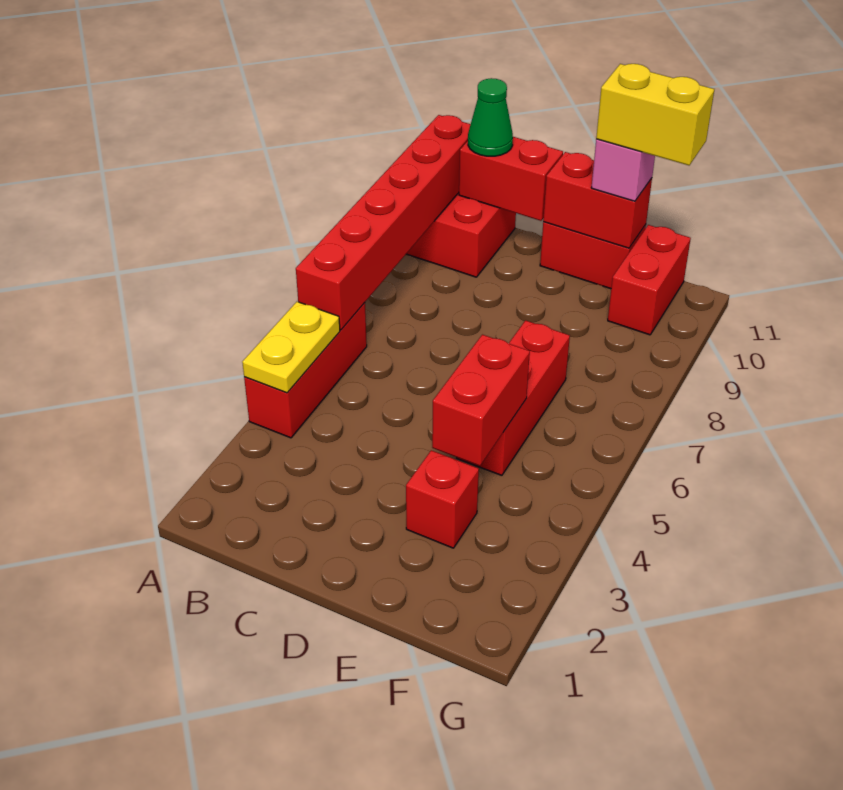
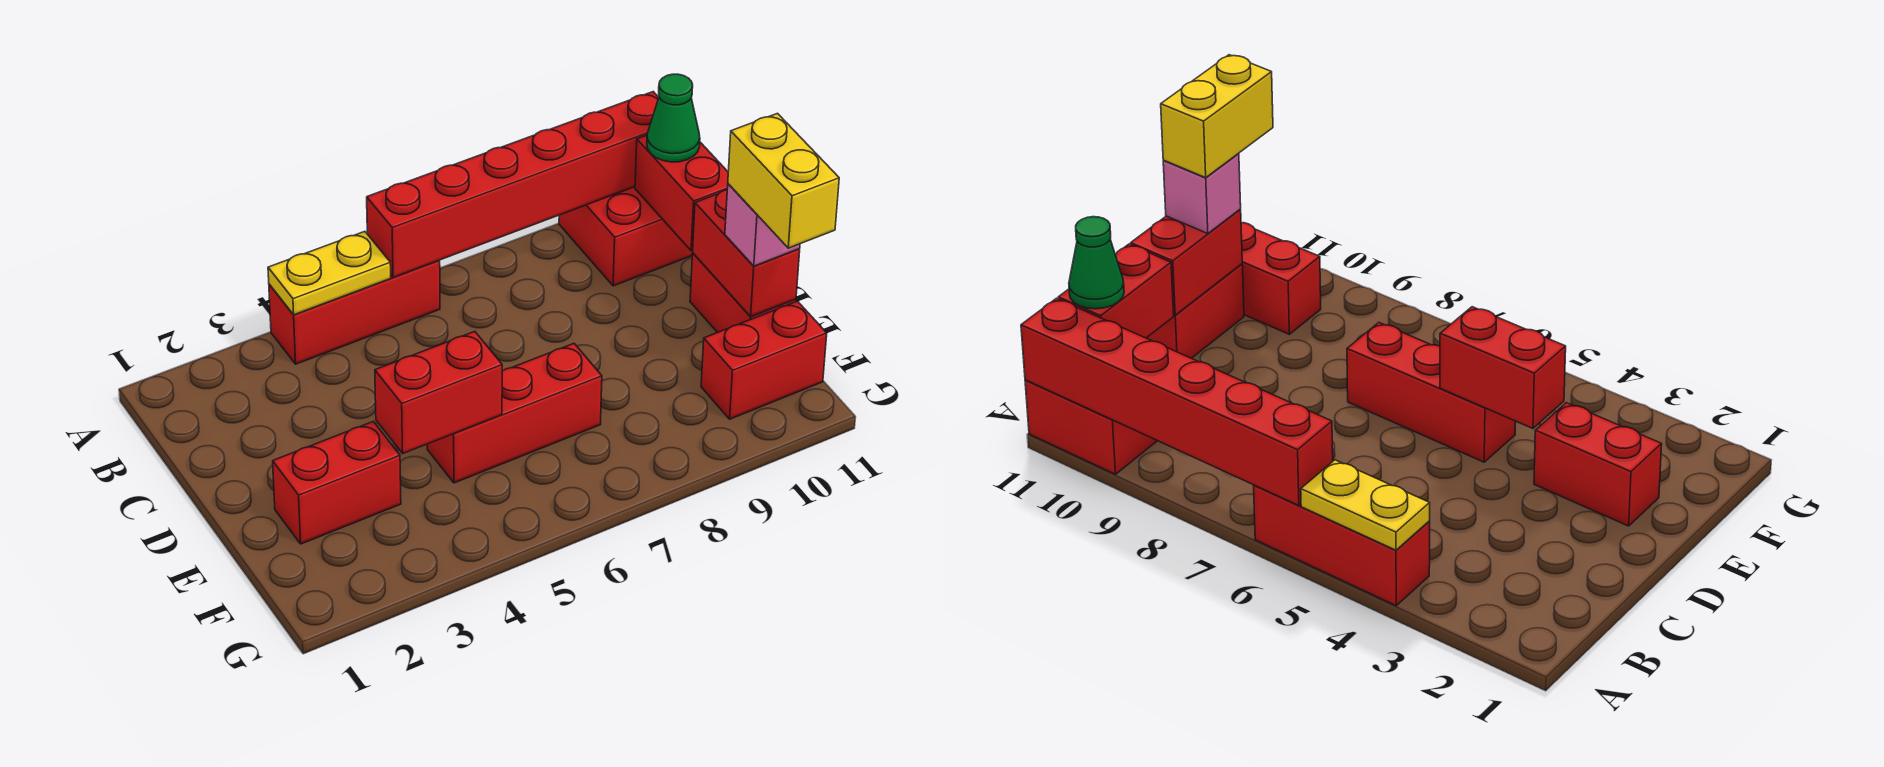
red 1x1 brick [406,450,479,548] -> red 1x2 brick [273,421,401,544]

